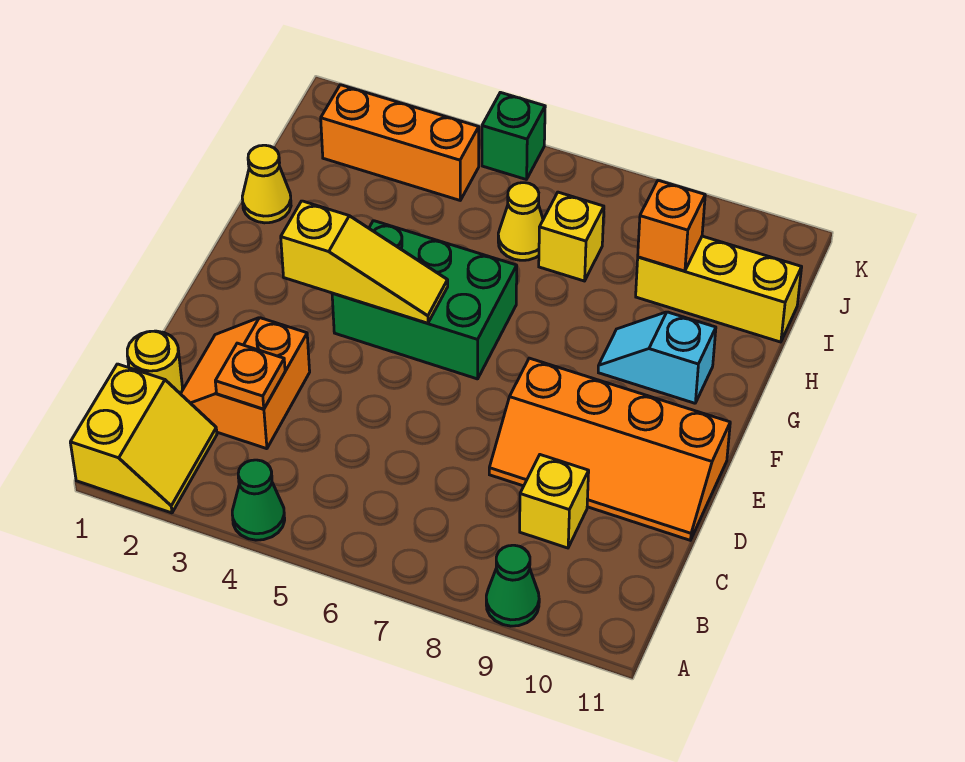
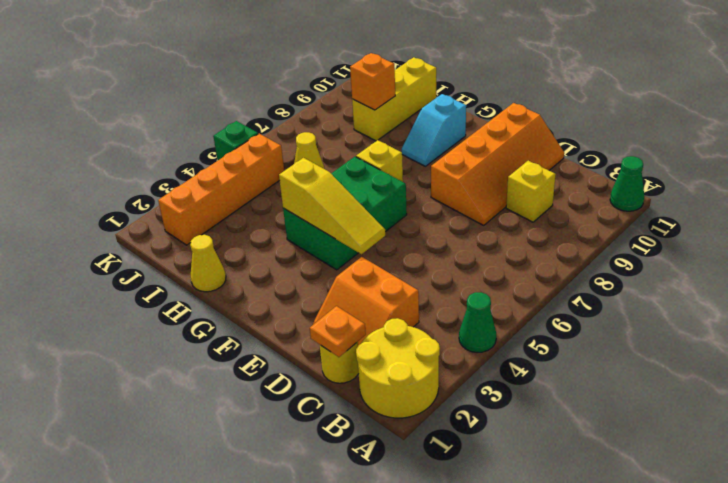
yellow 2x2 slope [70,364,217,513] -> yellow 2x2 round brick [356,318,440,418]
green 1x1 cone [486,545,539,626] -> green 1x1 cone moved to [610,156,644,211]
orange 1x1 plate [215,343,285,409] -> orange 1x1 plate moved to [310,306,366,357]
yellow 1x3 slope [281,201,448,323] -> yellow 1x3 slope turned to [279,158,385,254]
yellow 1x1 brick [539,192,604,281] -> yellow 1x1 brick moved to [356,140,403,182]
orange 1x3 brick [321,85,479,200] -> orange 1x4 brick [158,134,284,245]

